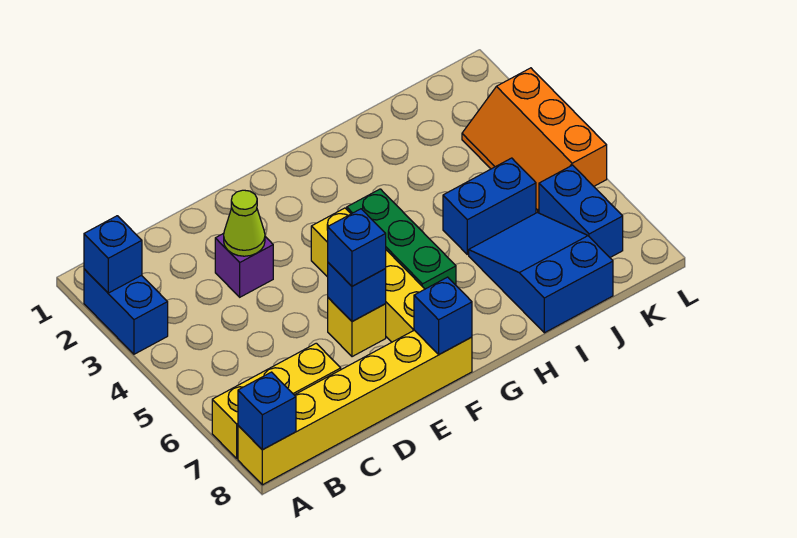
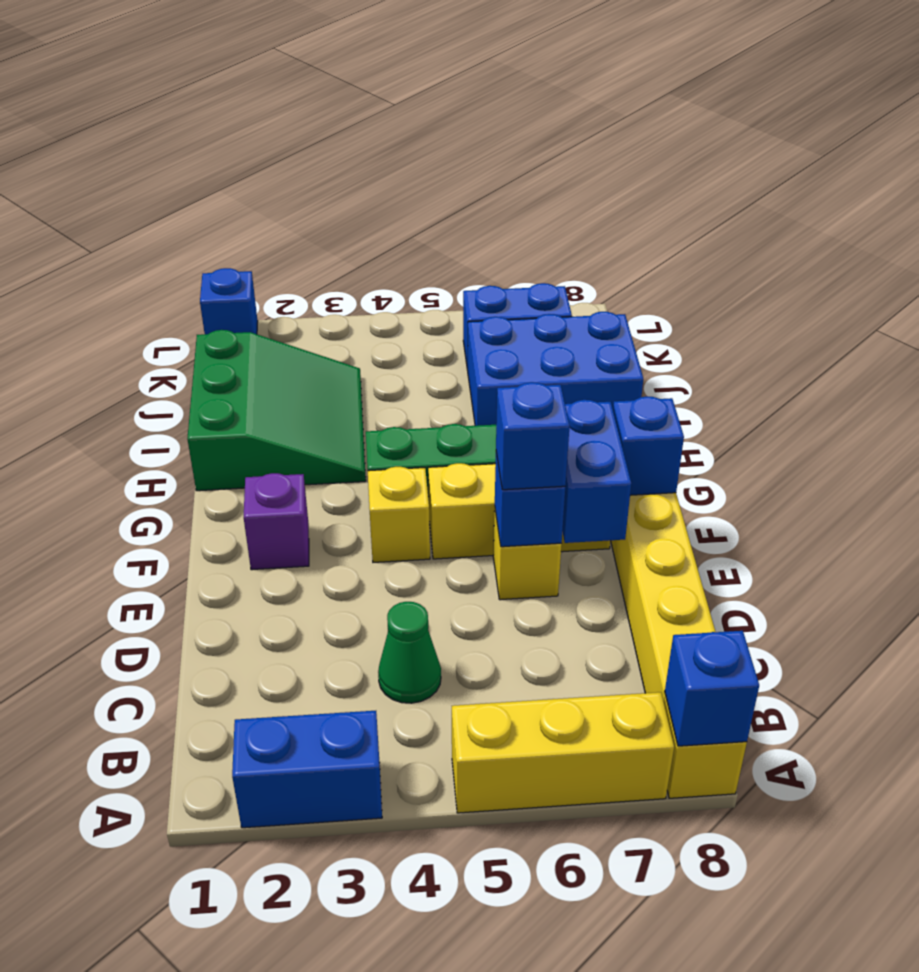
blue 1x1 brick [84,216,142,293] -> blue 1x1 brick moved to [200,268,258,334]
yellow 1x3 brick [212,343,341,458] -> yellow 1x3 brick turned to [452,692,674,813]
none -> green 1x1 cone [378,602,441,703]
purple 1x1 brick [215,233,273,297] -> purple 1x1 brick moved to [244,473,309,570]
lime 1x1 cone [224,190,265,256] -> none
none -> green 3x3 slope [187,330,366,491]
blue 1x2 brick [443,158,536,254] -> blue 1x2 brick moved to [562,400,631,543]
blue 2x3 slope [469,213,613,333] -> blue 2x3 brick [468,312,643,426]
orange 2x3 slope [462,68,607,213] -> none

